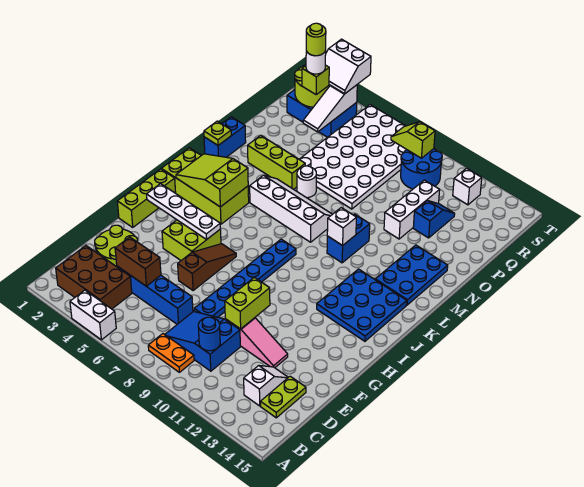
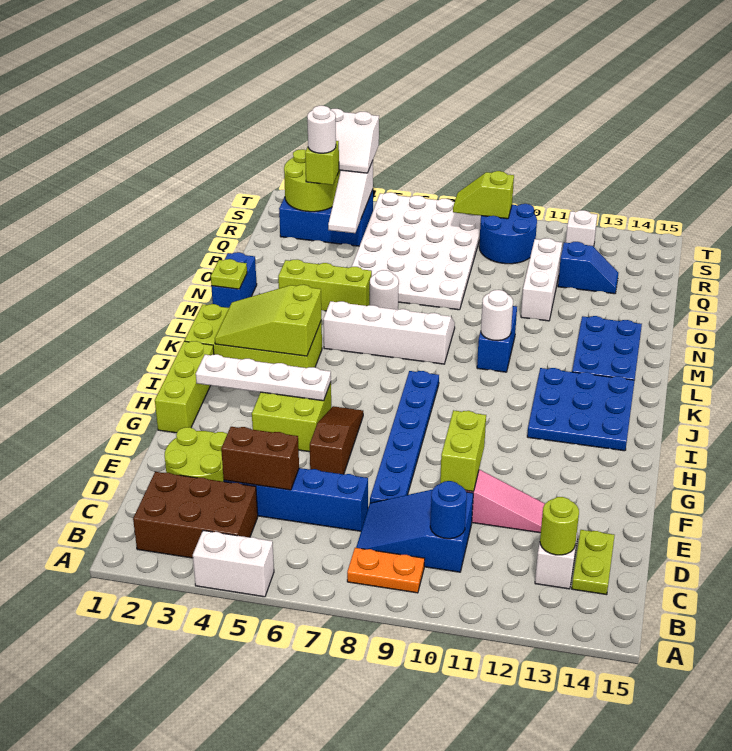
white 1x1 brick [327,208,356,246] -> white 1x1 round brick [481,290,513,341]
blue 1x2 slope [413,201,455,238] -> blue 1x2 slope turned to [558,242,618,294]
lime 1x1 round brick [306,23,326,56] -> lime 1x1 round brick moved to [540,497,579,555]

